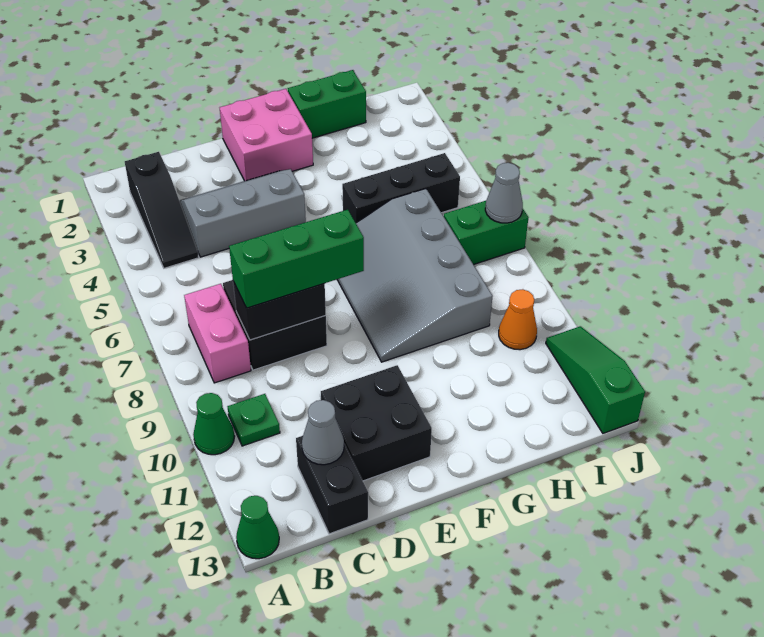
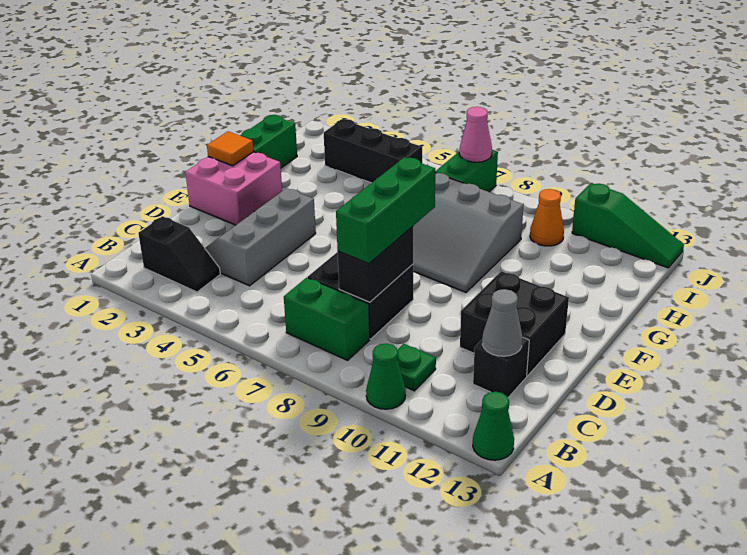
black 1x3 slope [125,152,199,268] -> black 1x2 slope [138,216,220,292]
pink 1x2 brick [184,284,251,383] -> green 1x2 brick [284,278,370,360]
black 1x2 brick [296,436,368,534] -> black 1x1 brick [473,337,529,397]
none -> orange 1x1 tile [207,131,254,166]
black 1x3 brick [342,153,460,223] -> black 1x3 brick turned to [324,119,422,183]
grey 1x1 cone [485,163,523,223] -> pink 1x1 cone [459,107,492,162]
green 1x3 slope [546,326,645,433] -> green 1x3 slope turned to [572,183,684,268]

